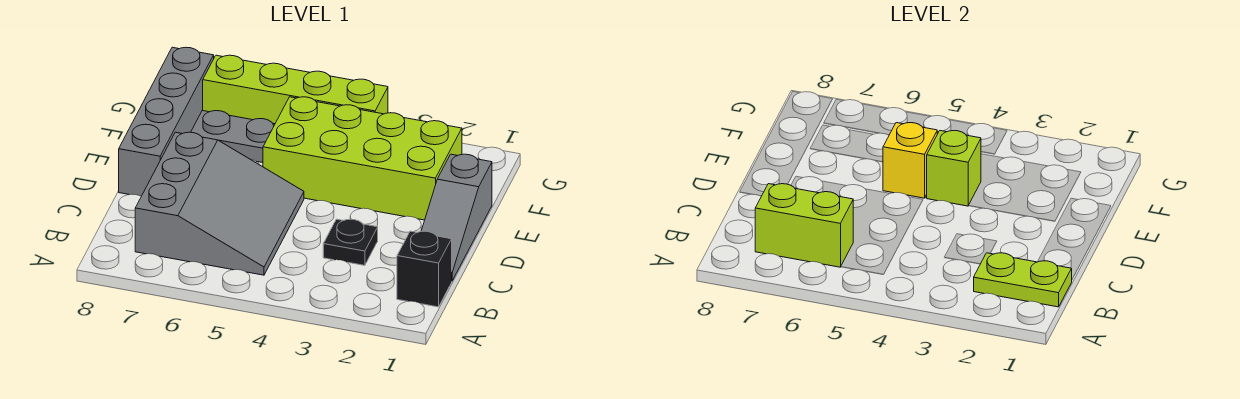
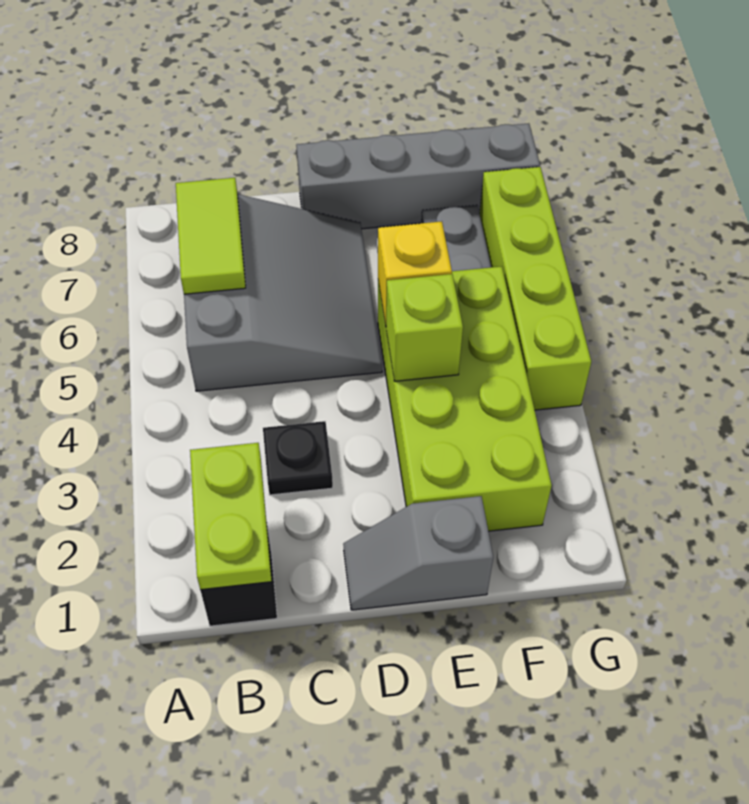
grey 3x3 slope [135,132,304,275] -> grey 3x3 slope turned to [184,195,382,391]
lime 1x2 brick [755,184,853,267] -> lime 1x2 tile [176,178,246,294]
grey 1x3 slope [421,154,492,280] -> grey 1x2 slope [343,496,493,610]

